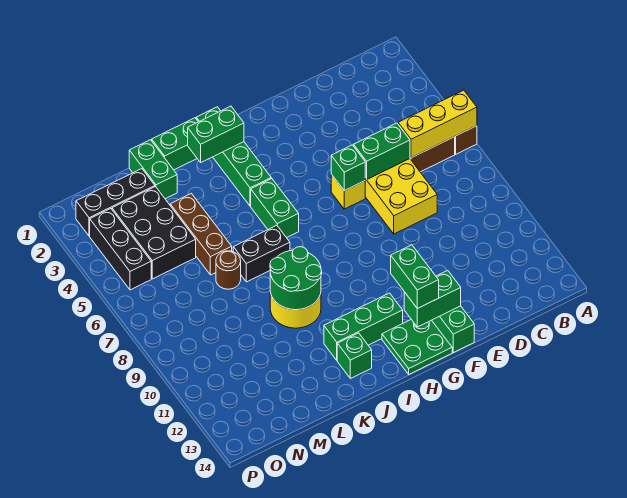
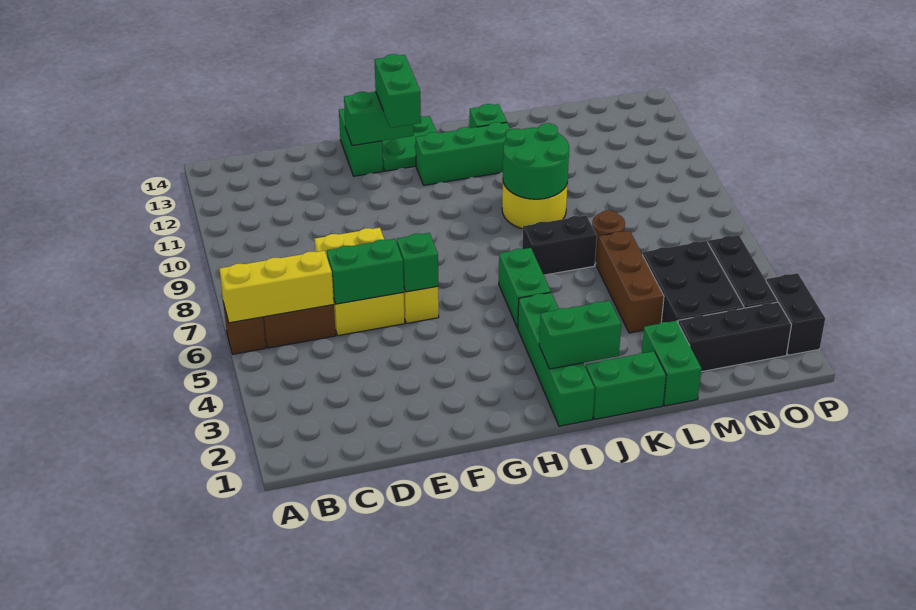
none -> black 1x2 brick [766,273,825,355]

